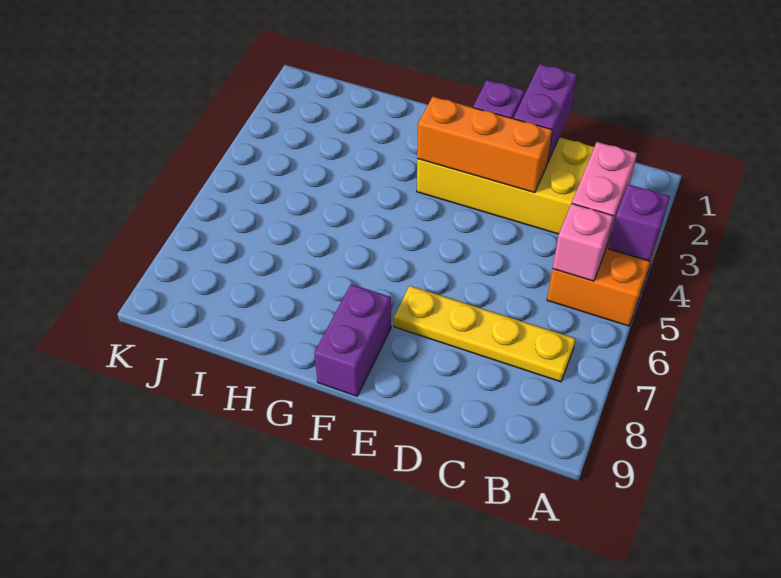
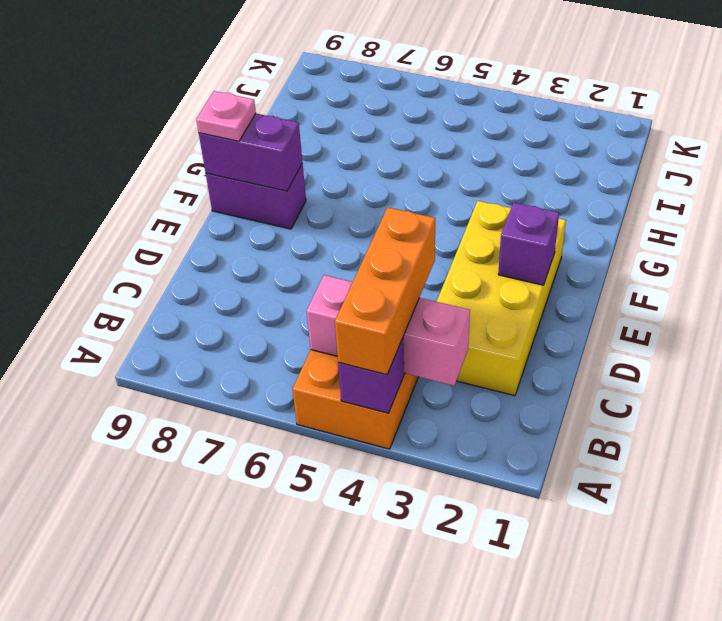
yellow 1x4 plate [394,286,576,382] -> none
purple 1x2 brick [514,64,577,162] -> purple 1x2 brick moved to [199,114,303,191]
orange 1x3 brick [417,97,552,193] -> orange 1x3 brick moved to [335,208,435,375]
none -> pink 1x1 plate [196,91,256,141]

